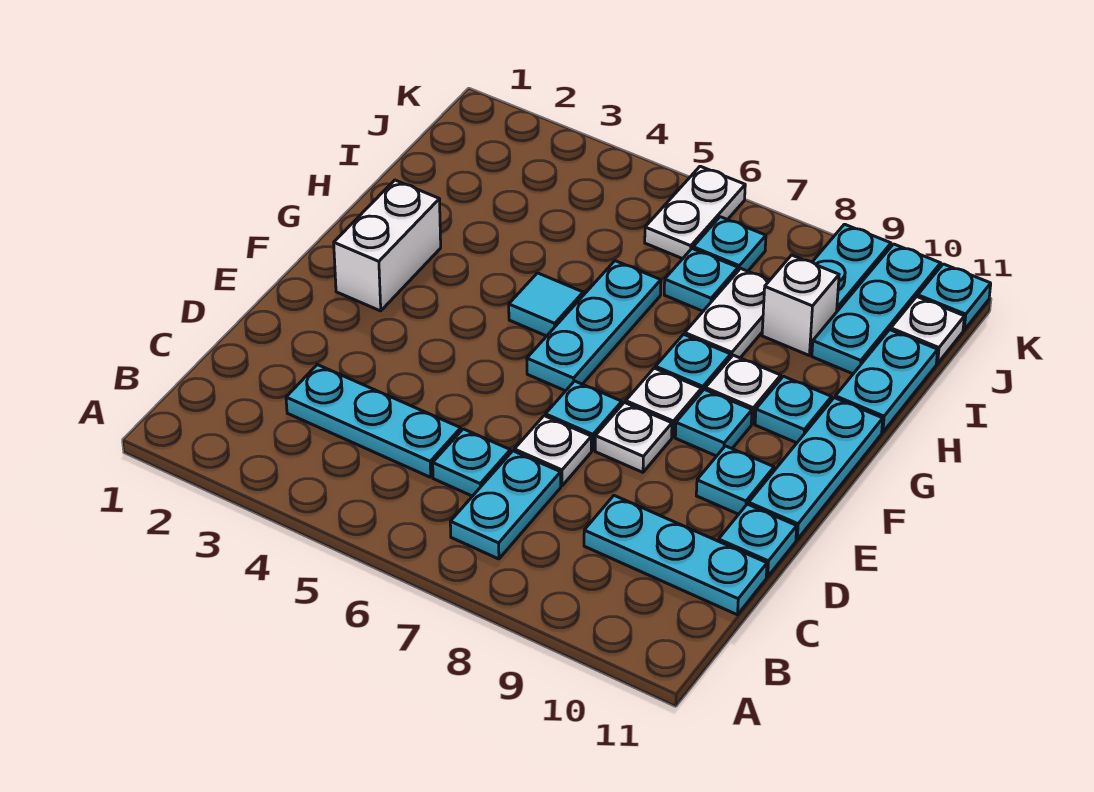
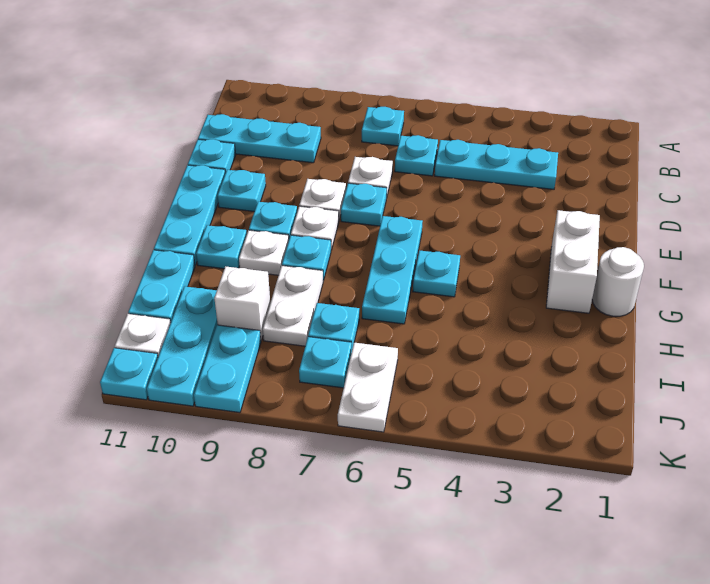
cyan 1x2 plate [450,451,561,559] -> cyan 1x1 plate [362,107,404,146]
none -> white 1x1 round brick [592,247,644,316]
cyan 1x1 tile [509,273,583,336] -> cyan 1x1 plate [413,250,460,297]

